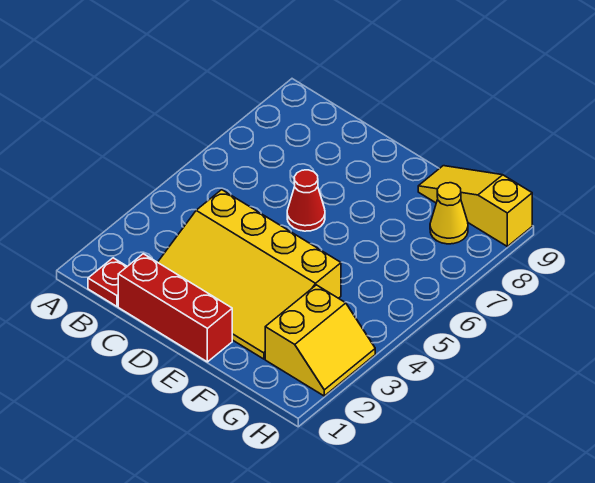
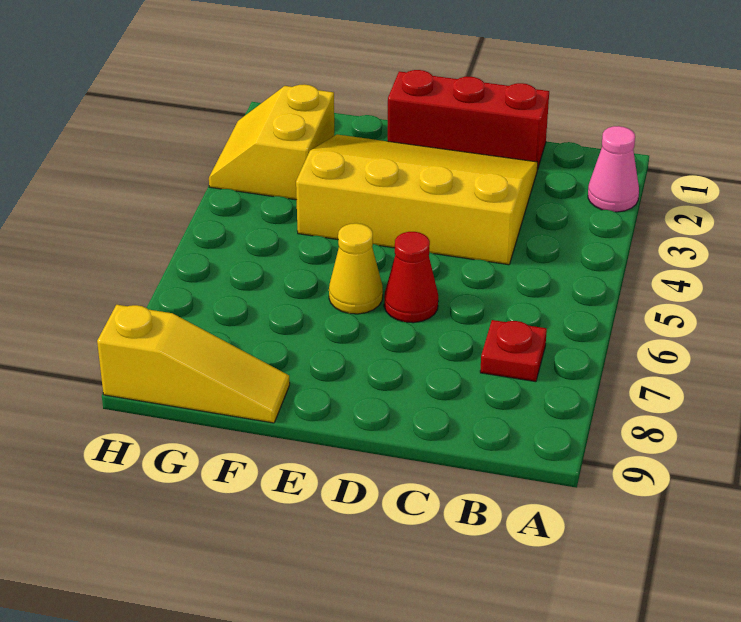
none -> pink 1x1 cone [588,126,639,212]
red 1x1 plate [88,258,127,306] -> red 1x1 plate moved to [480,320,547,382]
yellow 1x1 cone [430,183,468,244] -> yellow 1x1 cone moved to [329,223,383,314]

